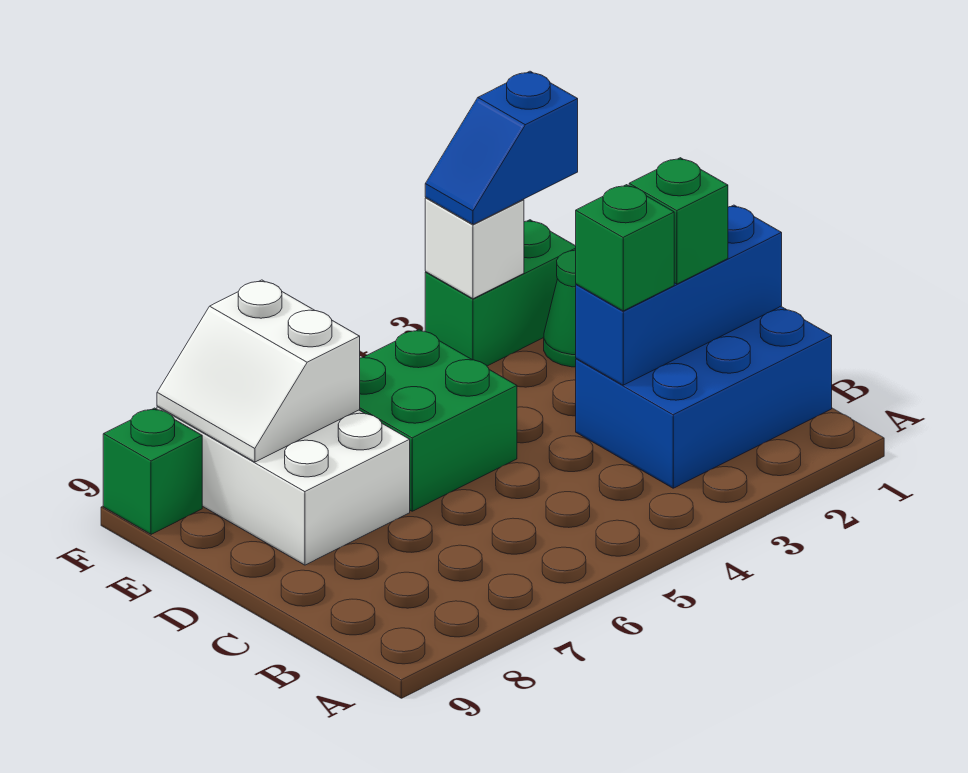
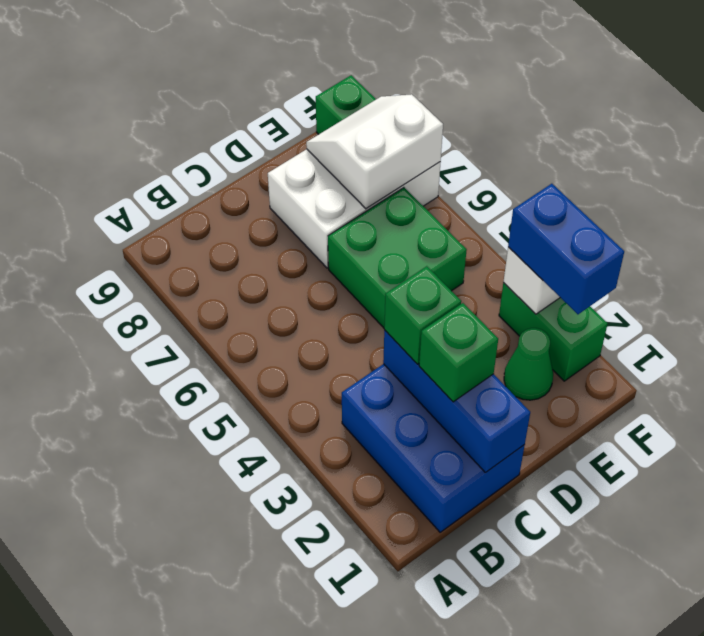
blue 1x2 slope [425,71,578,224] -> blue 1x2 brick [508,184,624,314]

